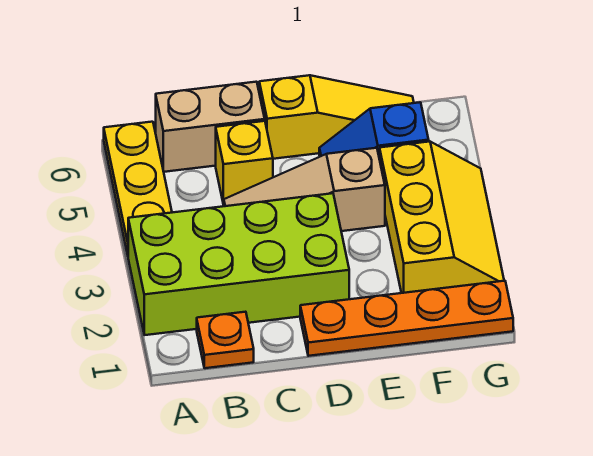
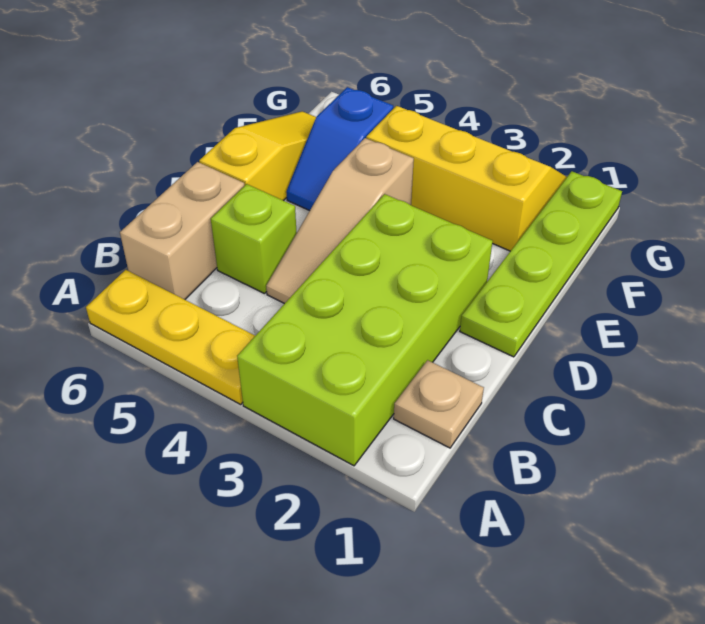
orange 1x1 plate [197,312,254,368] -> tan 1x1 plate [394,360,484,448]
yellow 1x1 brick [216,121,273,205] -> lime 1x1 brick [211,184,297,293]
orange 1x4 plate [300,281,513,356] -> lime 1x4 plate [460,171,622,357]

